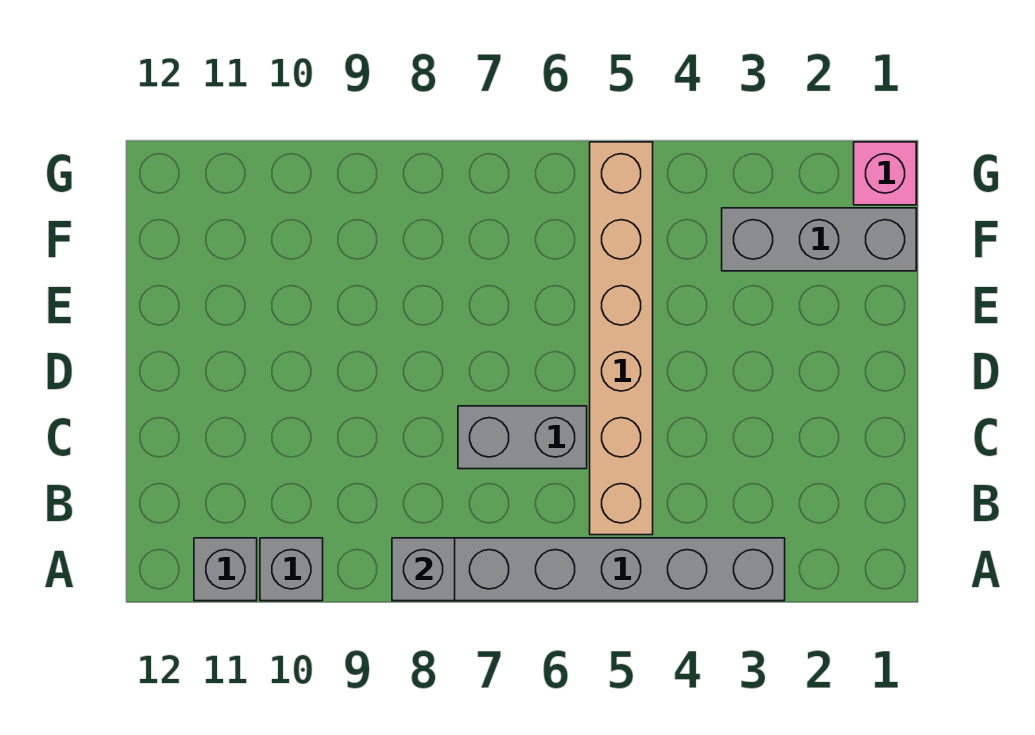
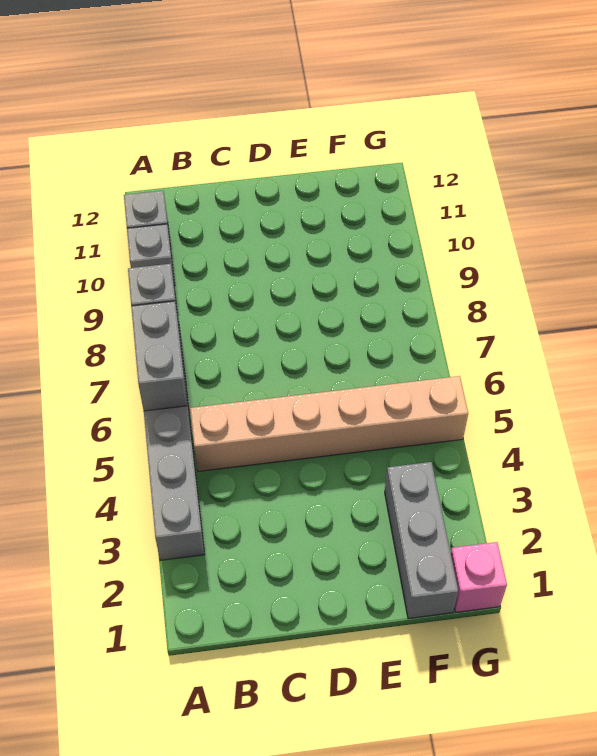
grey 1x2 brick [458,406,587,469] -> grey 1x2 brick moved to [131,301,187,411]

